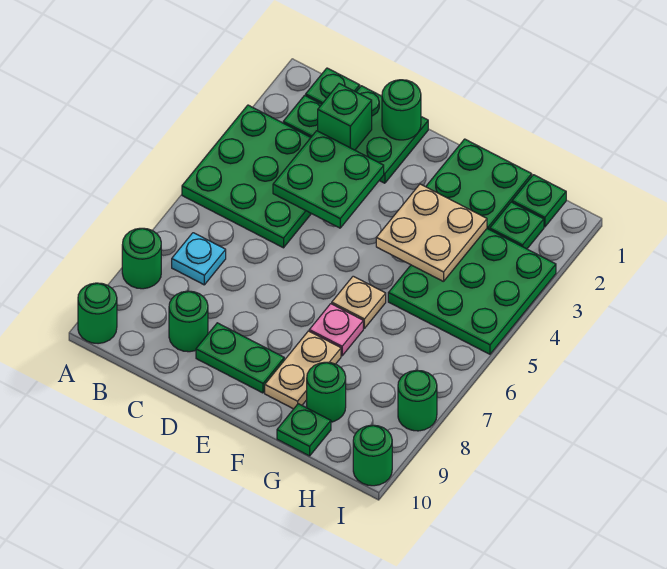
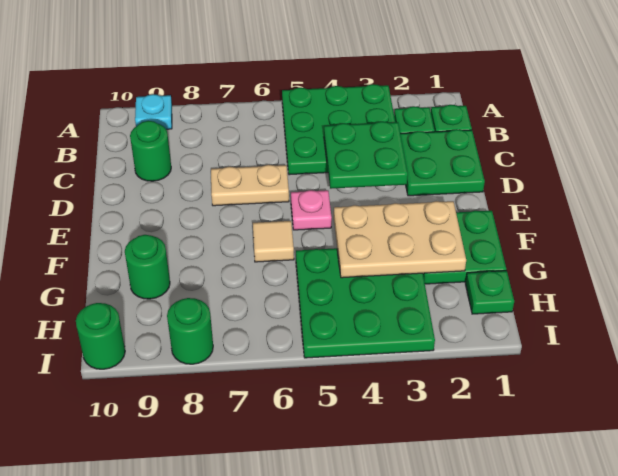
green 1x1 round brick [122,228,161,289] -> none
green 1x1 round brick [78,283,117,344] -> none
cyan 1x1 plate [172,233,226,285] -> cyan 1x1 plate moved to [135,94,172,129]
green 1x1 brick [318,84,372,150] -> none
green 1x1 round brick [382,80,421,140] -> none
green 1x2 plate [196,323,284,393] -> none
tan 2x2 plate [376,184,487,282] -> tan 2x3 plate [334,201,466,278]
tan 1x1 plate [332,276,386,328] -> tan 1x1 tile [253,221,294,262]
pink 1x1 plate [309,304,363,356] -> pink 1x1 plate moved to [291,190,332,230]
tan 1x2 plate [265,331,341,409] -> tan 1x2 plate moved to [211,165,289,206]
green 1x1 plate [277,404,331,456] -> none
green 1x1 plate [490,202,544,249] -> none

